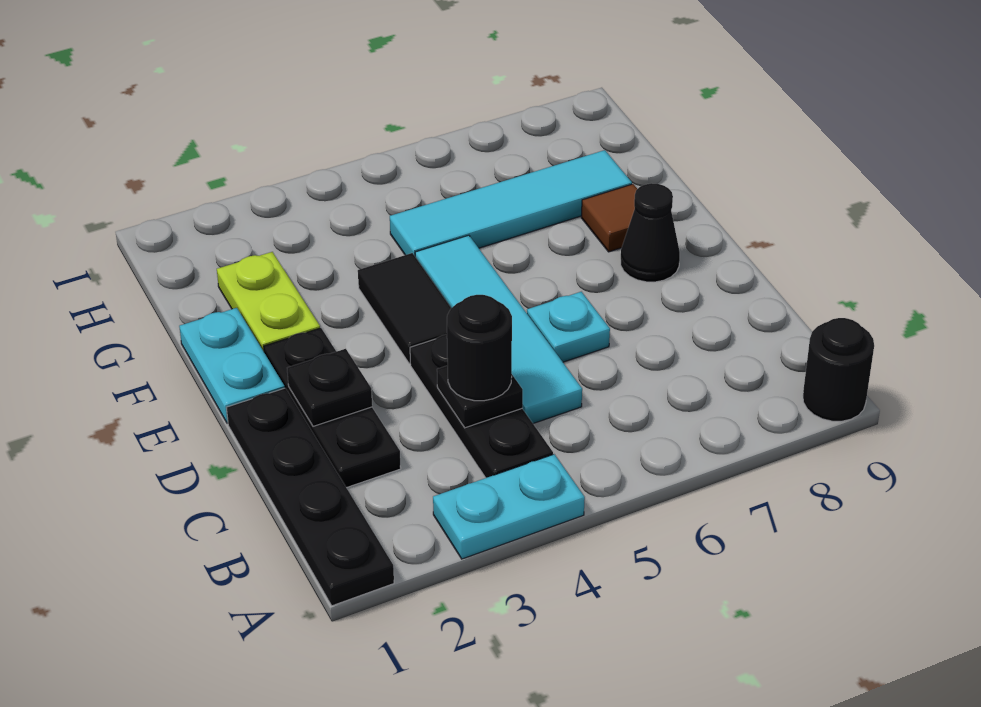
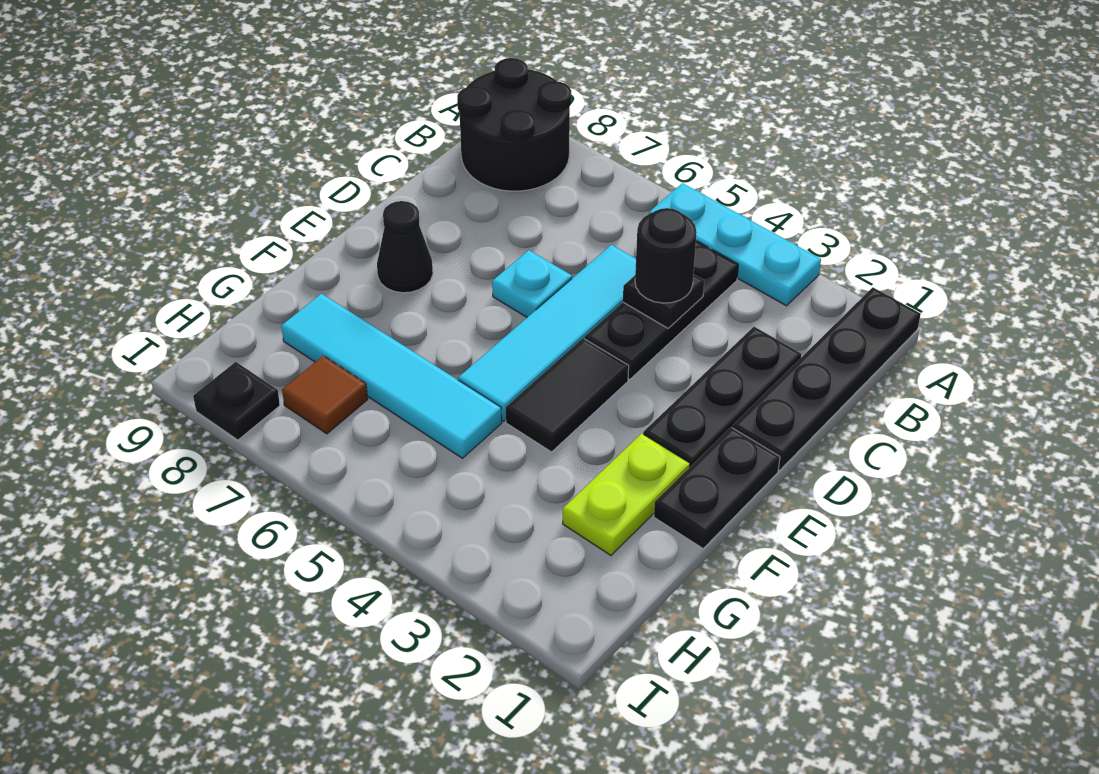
cyan 1x2 plate [433,454,585,559] -> cyan 1x3 plate [649,183,821,306]
black 1x1 round brick [803,318,874,421] -> black 2x2 round brick [457,58,571,191]
black 1x1 plate [287,349,372,426] -> black 1x1 plate moved to [193,362,280,440]
cyan 1x2 plate [179,308,285,424] -> black 1x2 plate [654,427,780,548]
brown 1x1 tile [581,184,637,252] -> brown 1x1 tile moved to [282,356,368,434]

